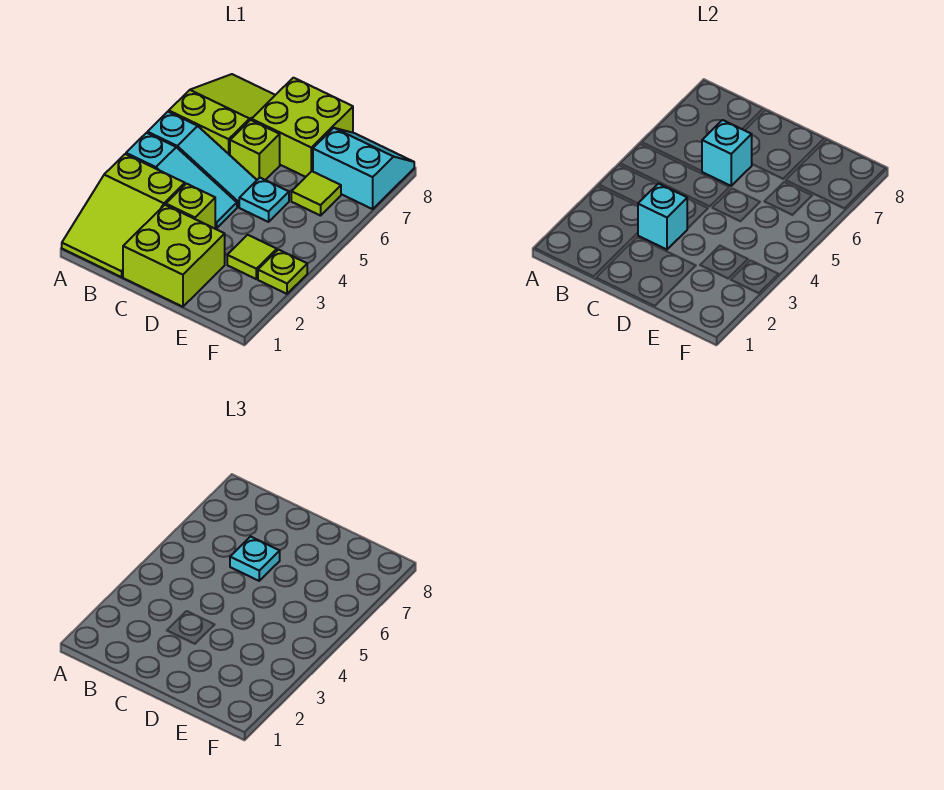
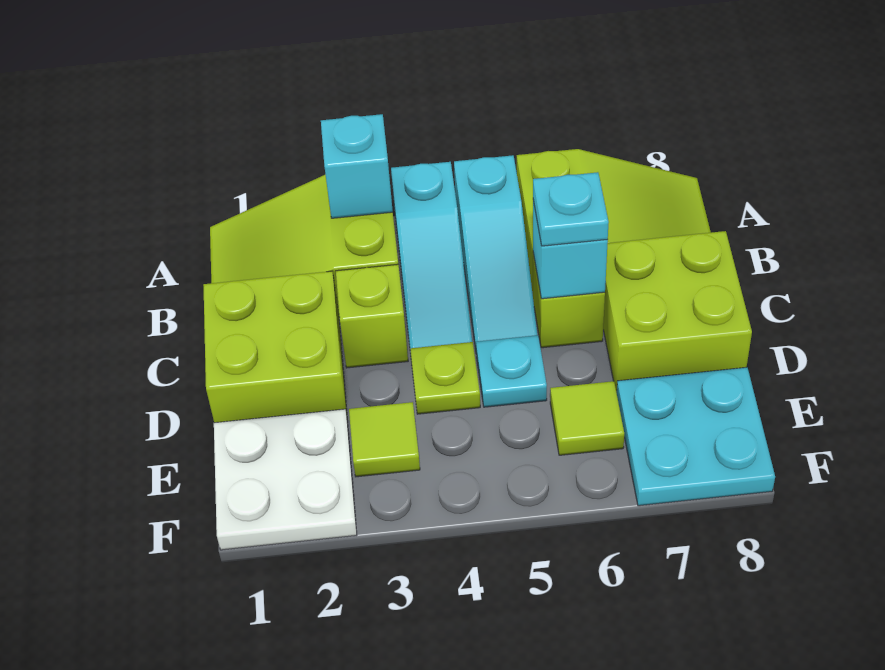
cyan 1x1 brick [638,184,688,249] -> cyan 1x1 brick moved to [321,114,393,218]
none -> white 2x2 plate [214,409,357,550]
cyan 2x2 slope [313,128,414,209] -> cyan 2x2 plate [617,367,775,506]
lime 1x1 plate [258,250,307,294] -> lime 1x1 plate moved to [410,342,480,414]

